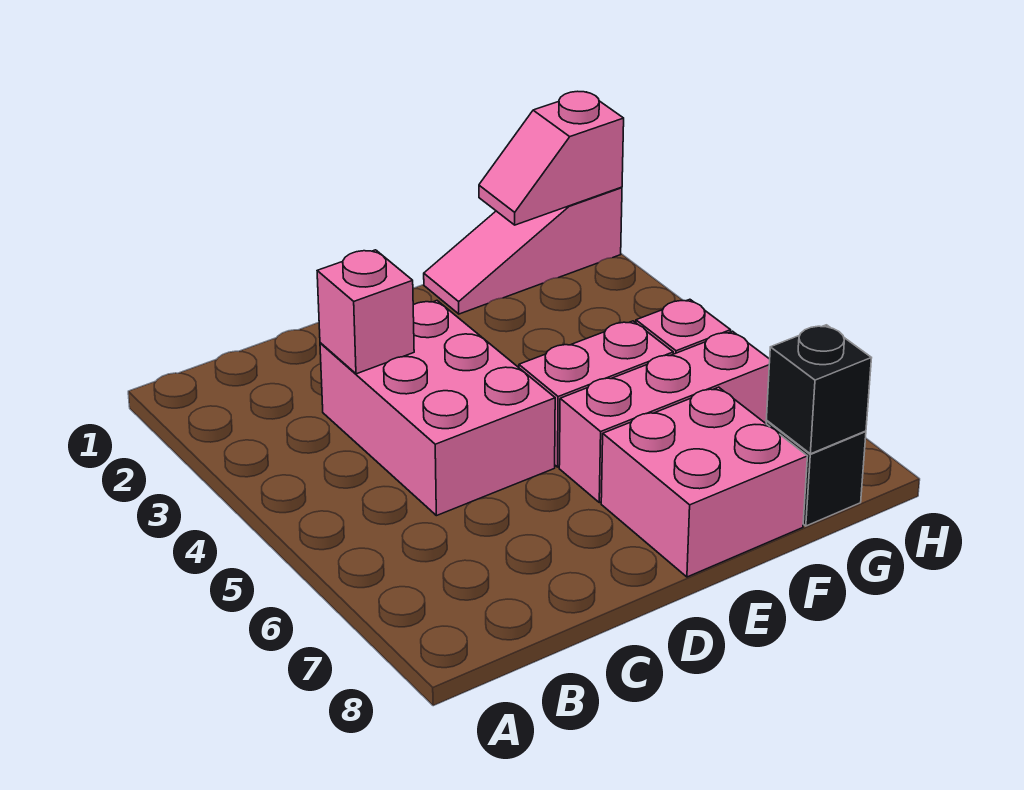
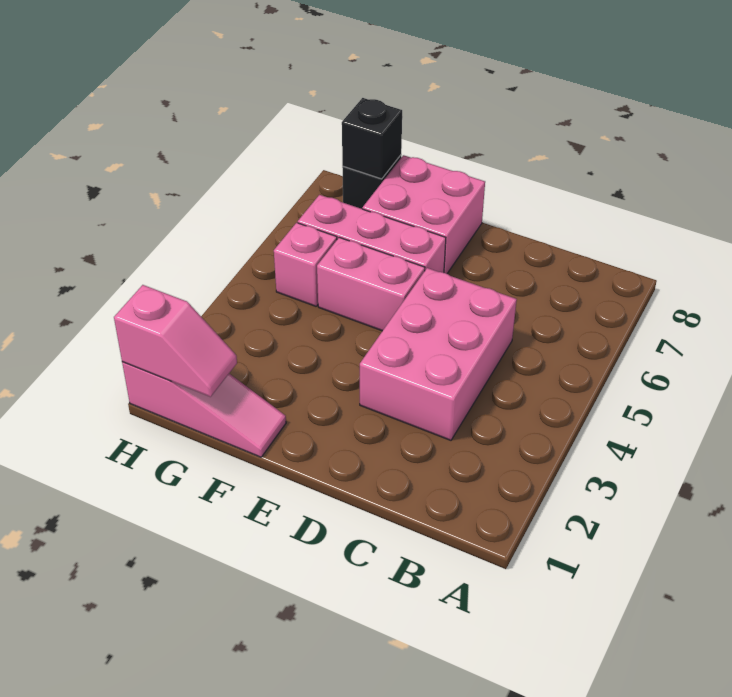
pink 1x1 brick [317,250,414,374] -> none

